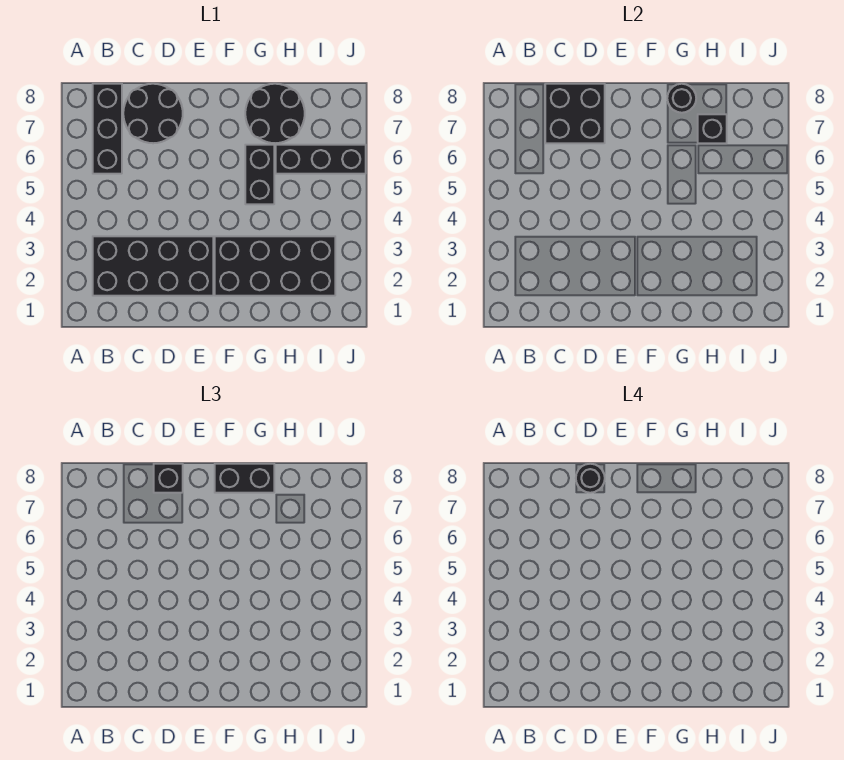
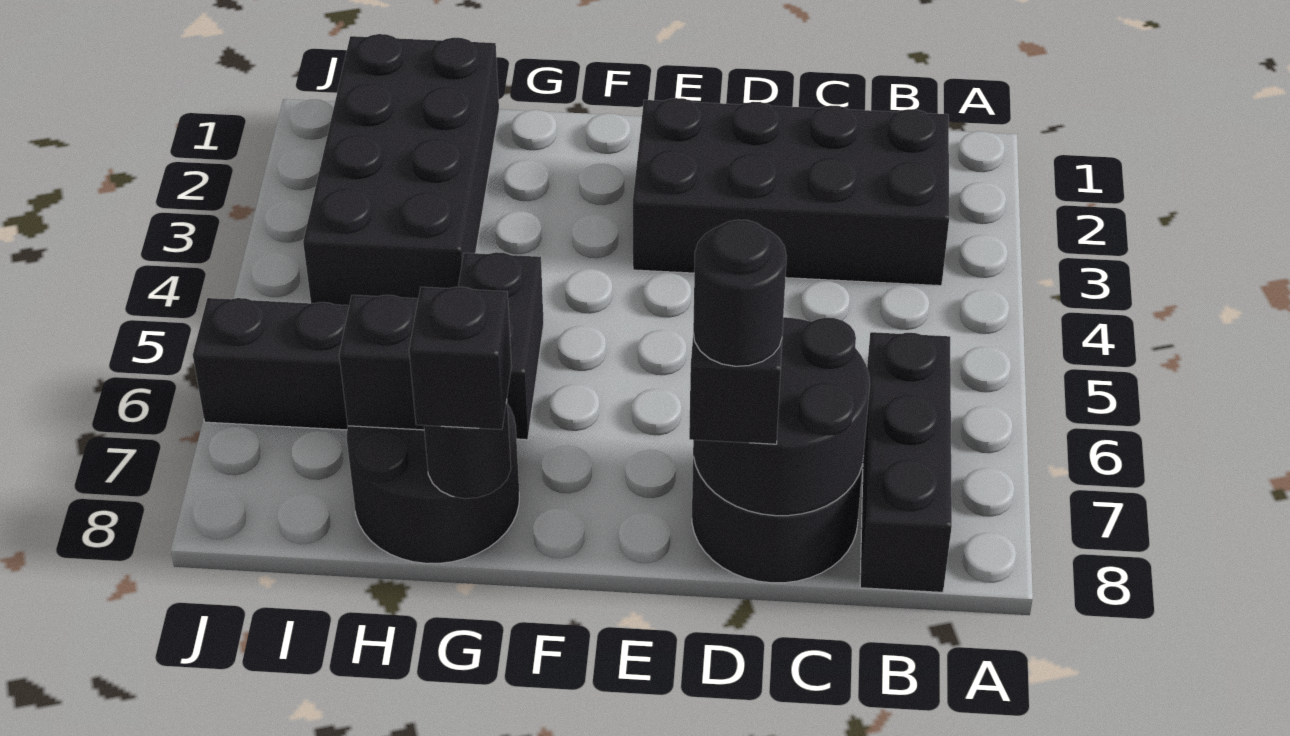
black 2x2 brick [545,84,605,143] -> black 2x2 round brick [693,317,870,516]
black 2x4 brick [215,236,335,296] -> black 2x4 brick turned to [303,34,499,305]
black 1x2 brick [215,464,274,493] -> black 1x1 brick [409,287,512,430]

